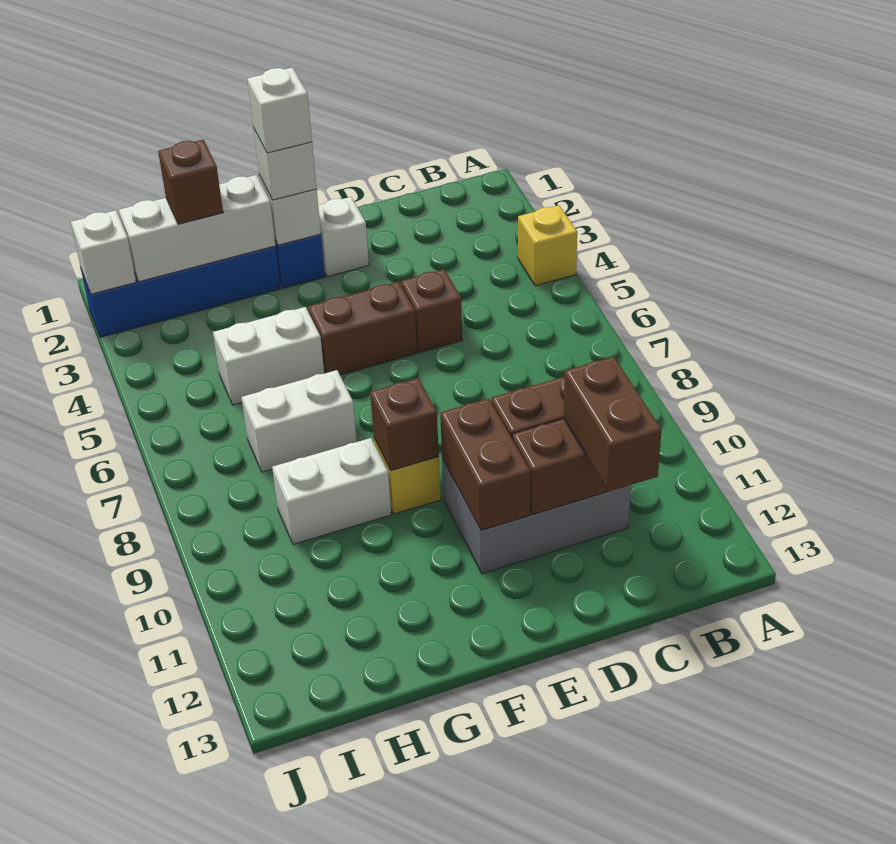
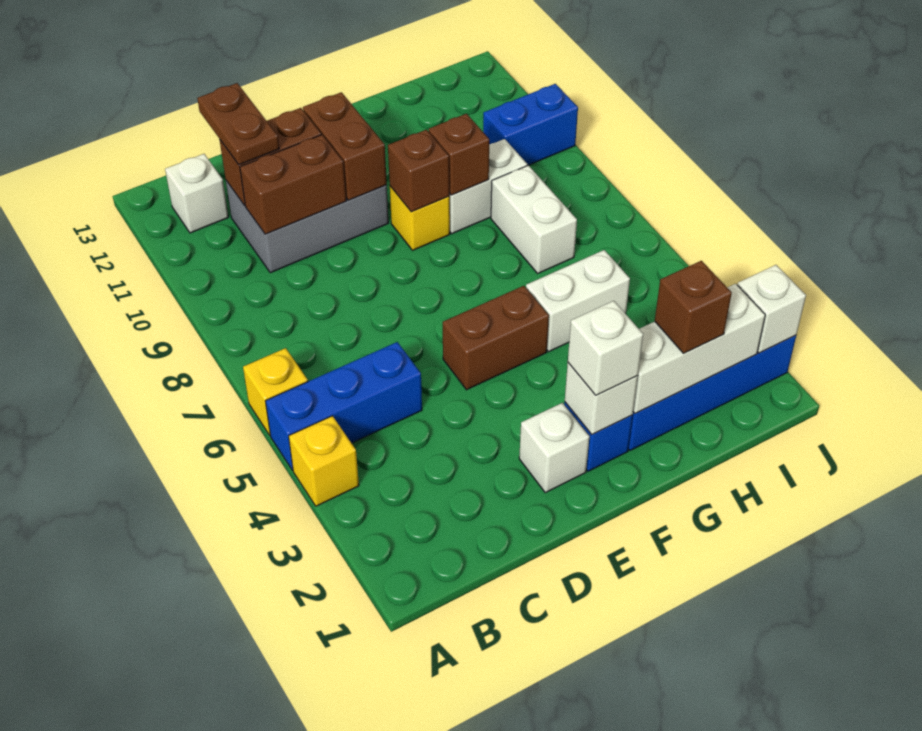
none -> blue 1x3 brick [265,342,422,470]
none -> yellow 1x1 brick [243,348,308,435]
brown 1x2 brick [564,356,662,492] -> brown 1x2 plate [197,83,279,165]
brown 1x1 brick [401,269,462,353] -> brown 1x1 brick moved to [429,114,489,195]
white 1x1 brick [247,67,312,153] -> white 1x1 brick moved to [165,154,228,233]
white 1x2 brick [242,370,357,472] -> white 1x2 brick turned to [491,165,577,273]
none -> blue 1x2 brick [483,84,578,166]

